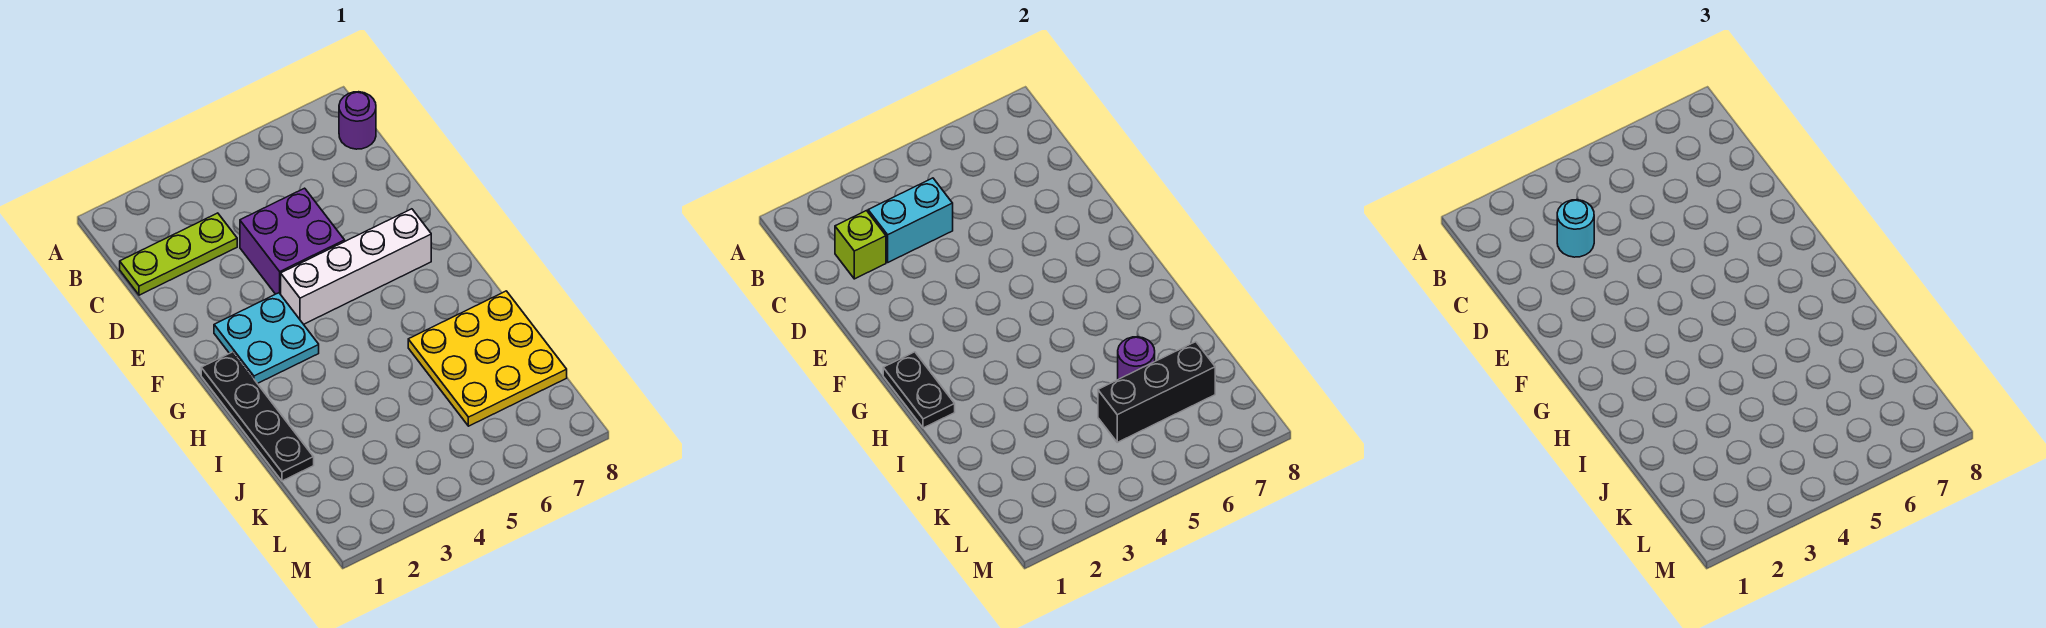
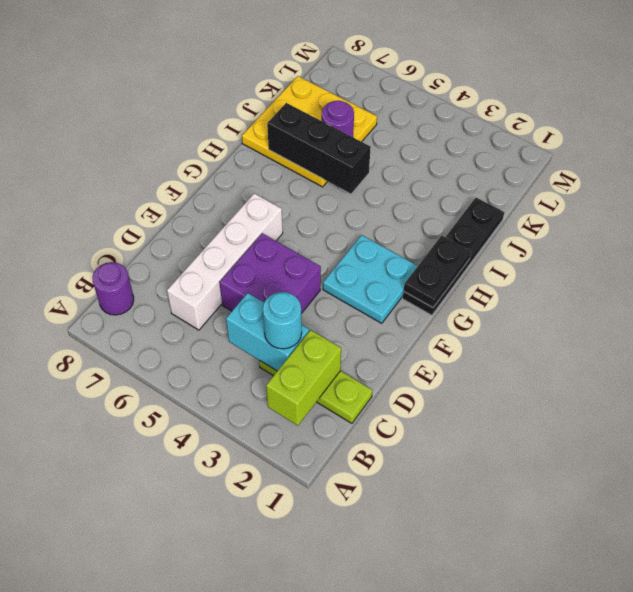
lime 1x1 brick [835,211,886,279] -> lime 1x2 brick [266,330,341,426]
white 1x4 brick [281,209,431,324] -> white 1x4 brick turned to [167,193,283,330]
black 1x3 brick [1098,342,1215,442] -> black 1x3 brick moved to [267,103,371,194]

